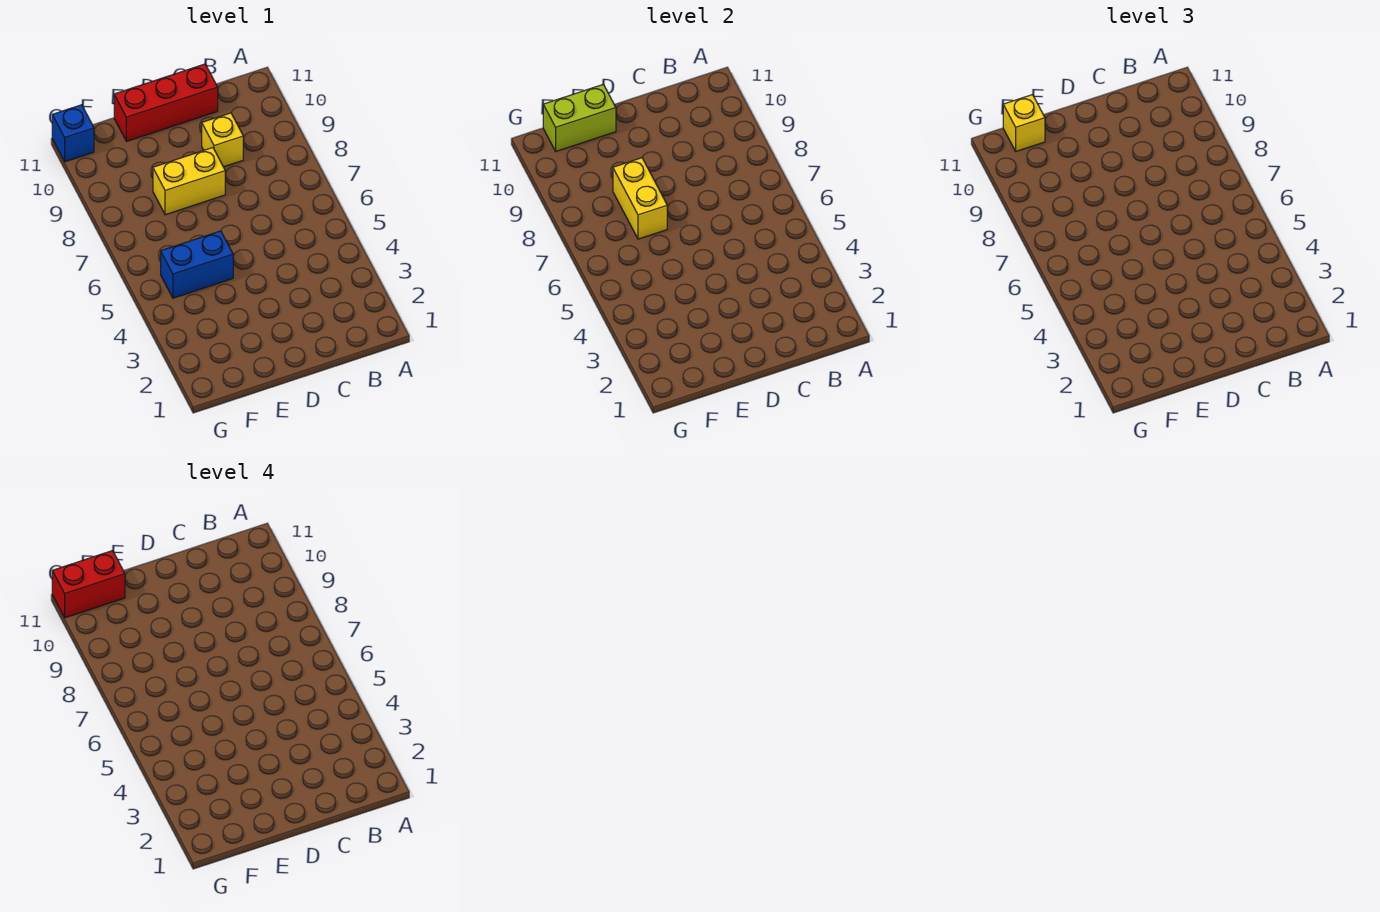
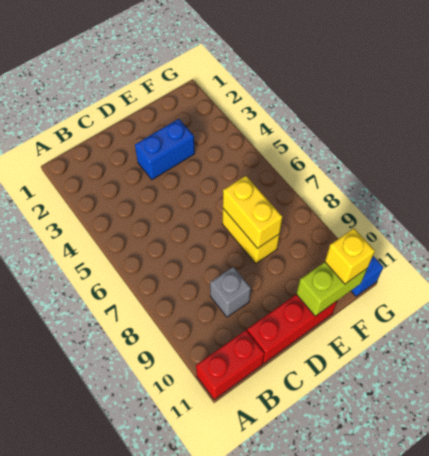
yellow 1x1 brick [202,113,243,167] -> grey 1x1 brick [210,267,251,317]
yellow 1x2 brick [153,148,225,215] -> yellow 1x2 brick turned to [222,209,280,264]
blue 1x2 brick [161,231,233,298] -> blue 1x2 brick moved to [135,119,195,180]
red 1x2 brick [52,551,125,618] -> red 1x2 brick moved to [196,330,265,400]

